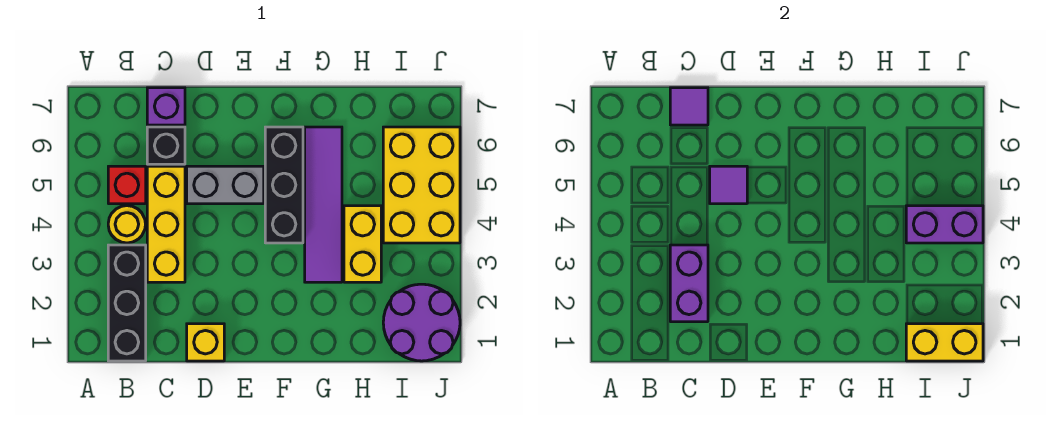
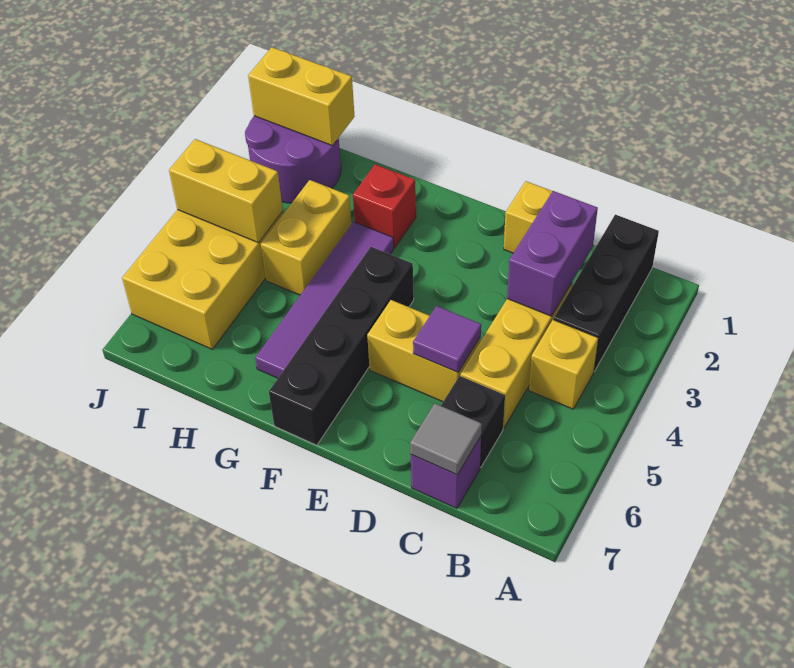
yellow 1x1 round brick [108,206,146,243] -> yellow 1x1 brick [529,320,598,409]
red 1x1 brick [108,166,146,204] -> red 1x1 brick moved to [353,164,416,248]
purple 1x1 tile [670,88,708,125] -> grey 1x1 tile [410,404,482,475]
grey 1x2 brick [187,166,264,204] -> yellow 1x2 brick [367,300,481,402]
black 1x3 brick [265,127,303,243] -> black 1x4 brick [269,247,414,445]
purple 1x2 brick [906,206,983,243] -> yellow 1x2 brick [169,139,283,243]

